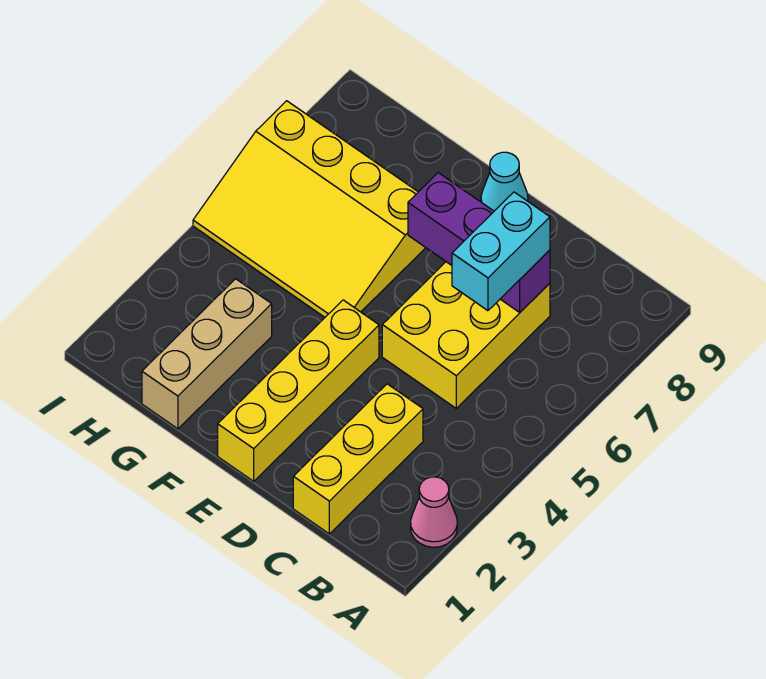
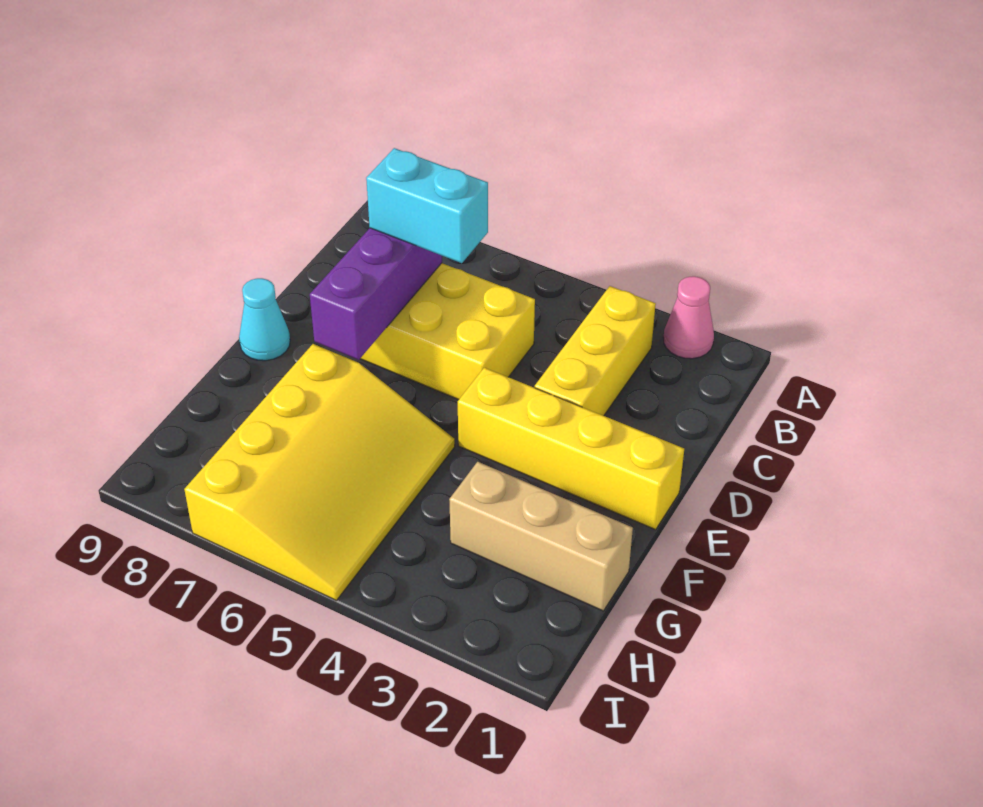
yellow 1x3 brick [293,384,423,534] -> yellow 1x3 brick turned to [535,286,656,416]

